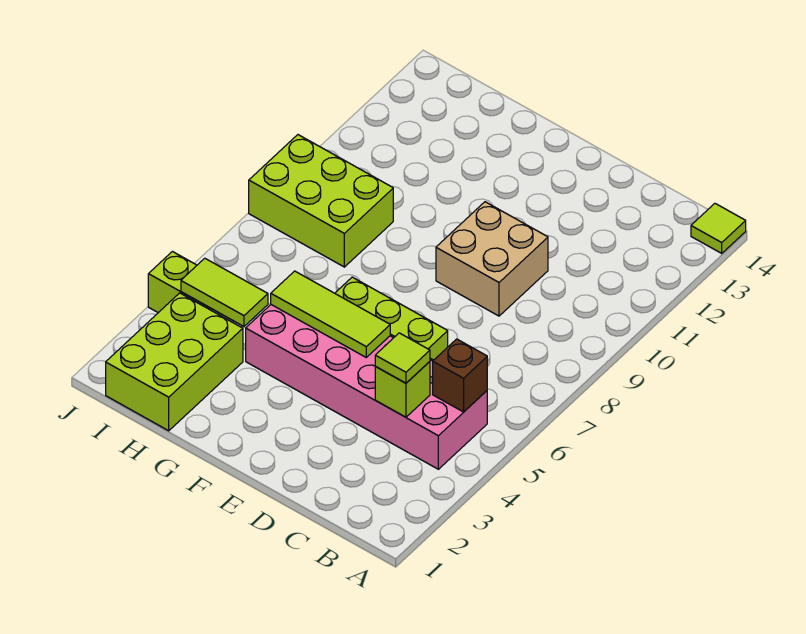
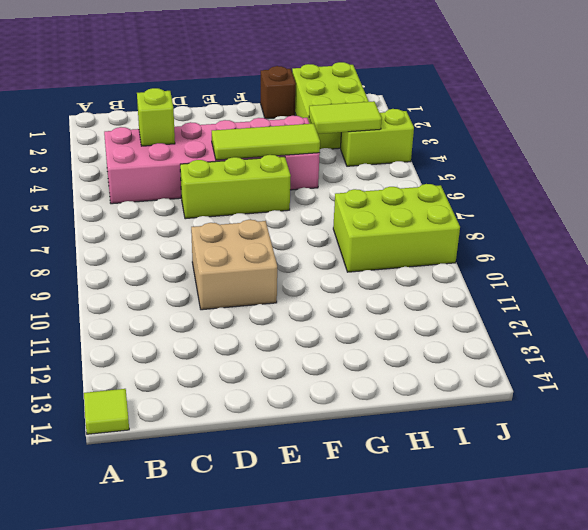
brown 1x1 brick [433,339,487,412] -> brown 1x1 brick moved to [260,66,296,119]
lime 1x1 tile [375,333,430,383] -> none

